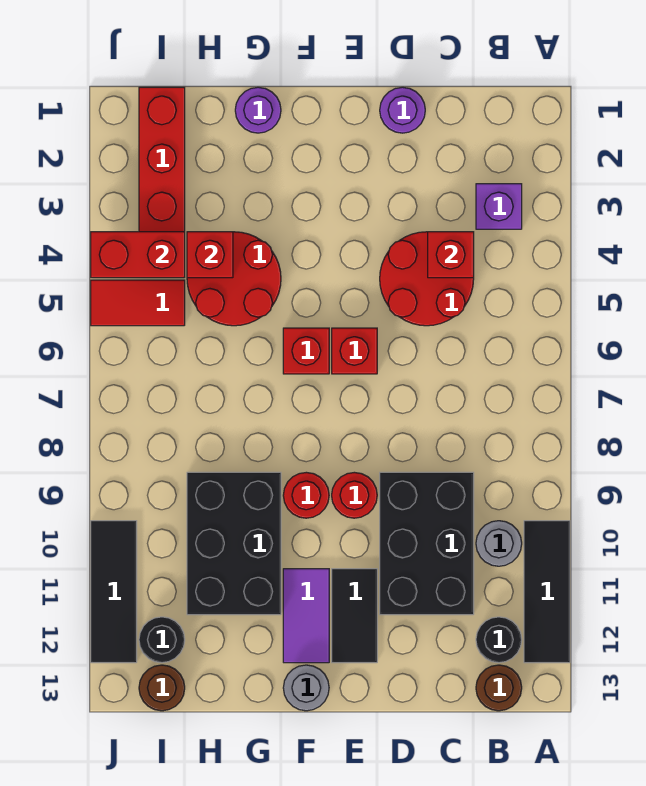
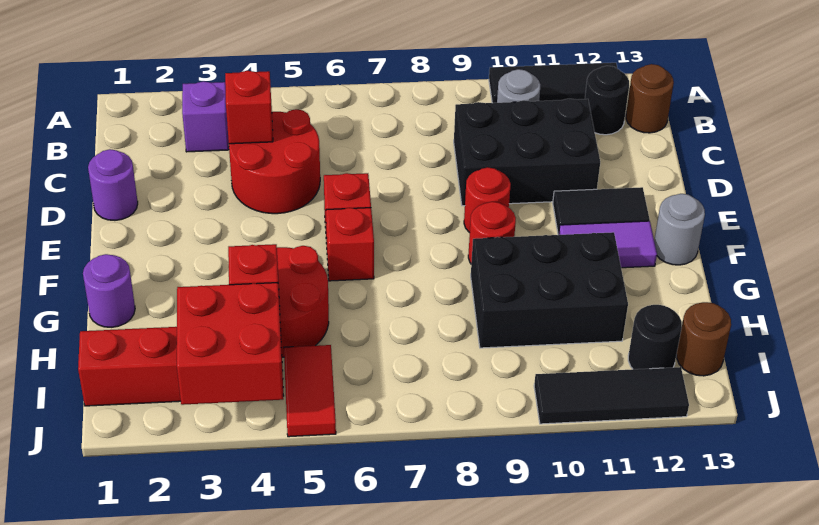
red 1x2 brick [91,232,185,278] -> red 2x2 brick [177,283,283,405]

